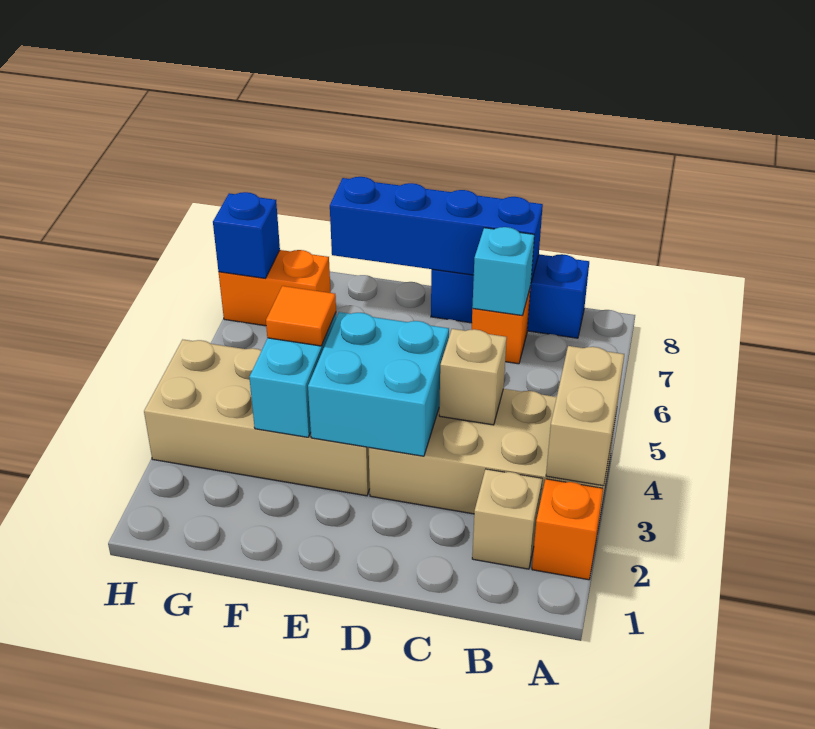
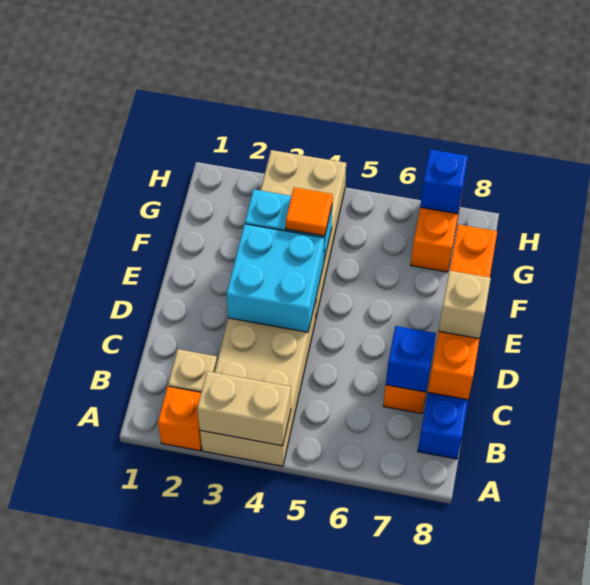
tan 1x1 brick [439,329,507,425] -> tan 1x1 brick moved to [439,271,491,339]
cyan 1x1 brick [472,227,534,316] -> blue 1x1 brick [386,326,436,392]
blue 1x4 brick [330,177,543,282] -> orange 1x4 brick [428,224,497,400]

